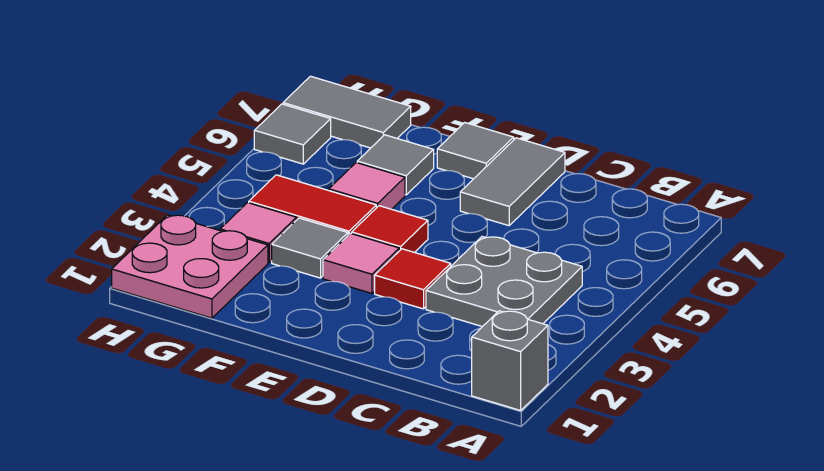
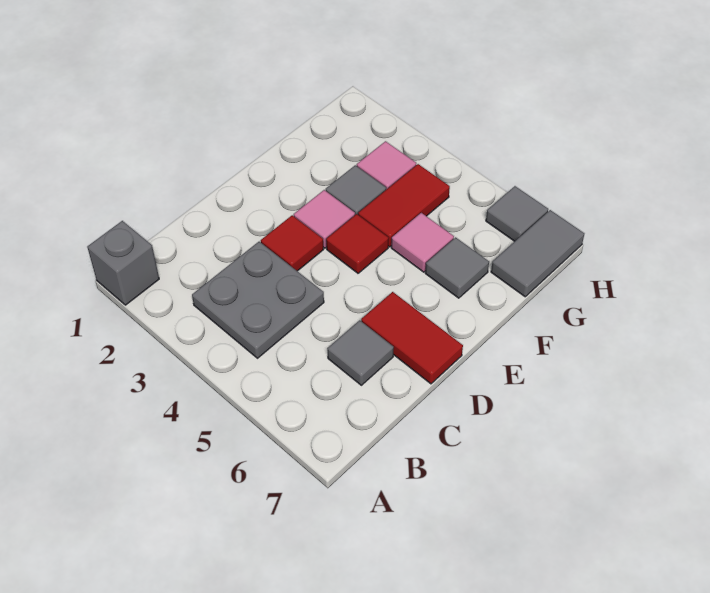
grey 1x2 tile [460,138,565,226] -> red 1x2 tile [361,292,463,384]
grey 1x1 tile [437,123,514,179] -> grey 1x1 tile moved to [327,320,394,385]
pink 2x2 plate [112,215,268,318] -> none

